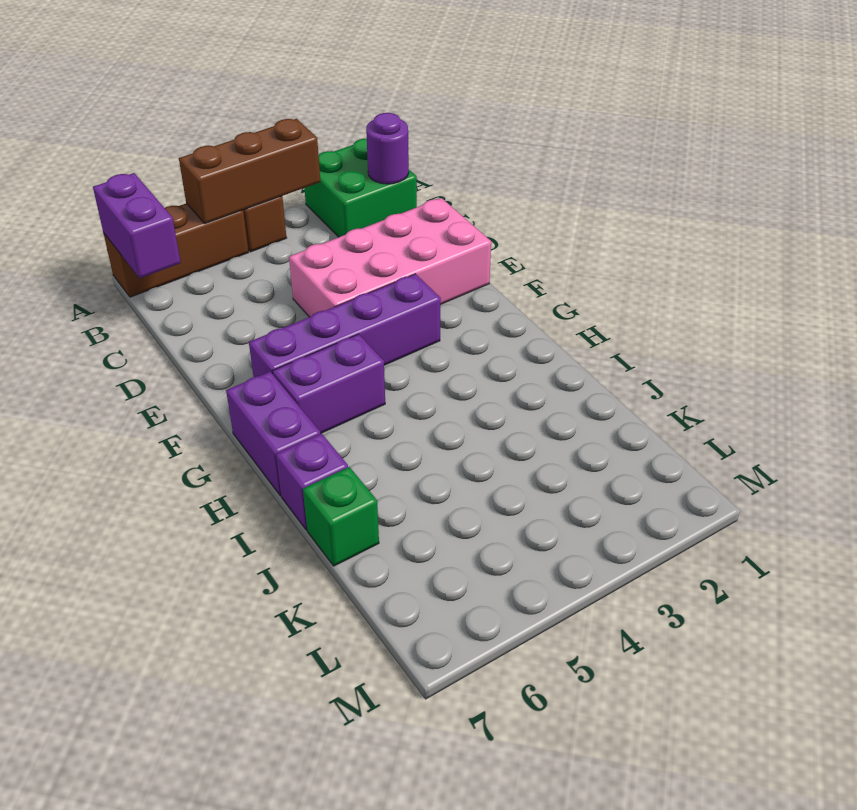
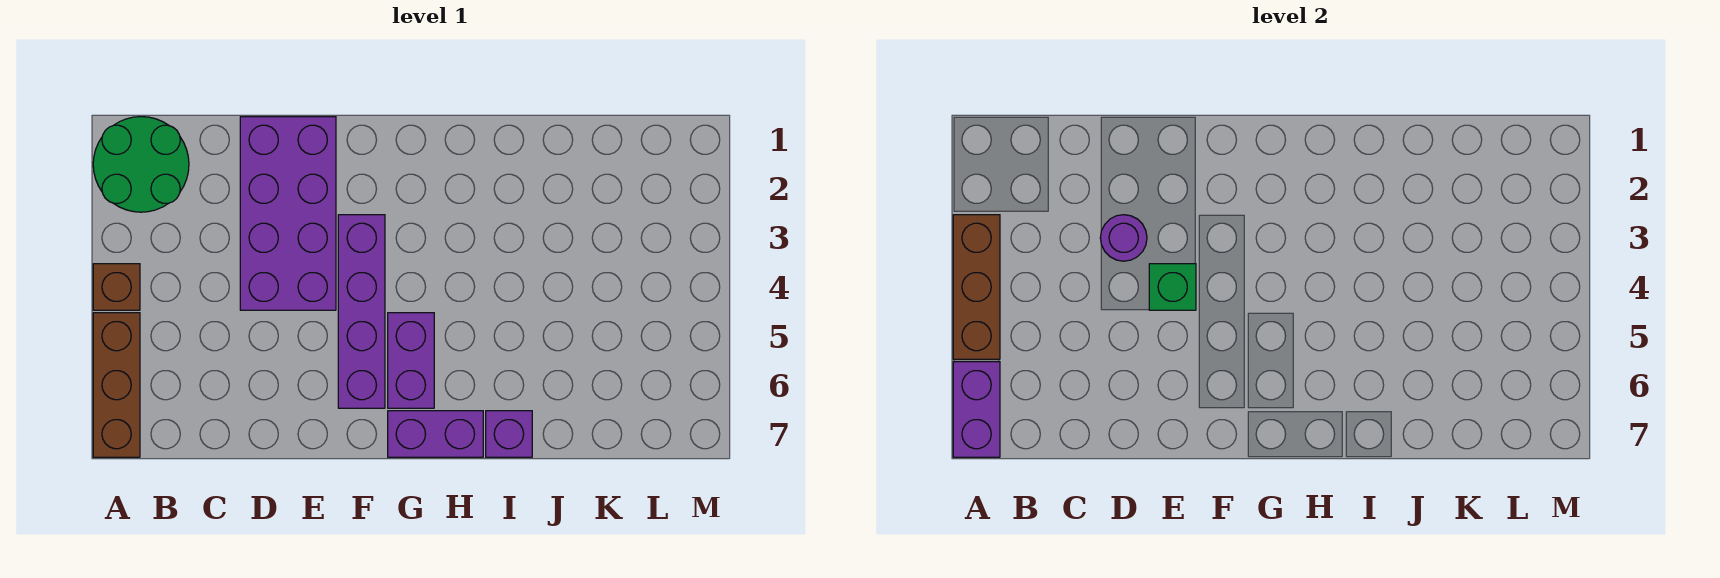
green 2x2 brick [304,138,417,237] -> green 2x2 round brick [93,117,189,212]
purple 1x2 brick [93,173,181,278] -> purple 1x2 brick turned to [953,362,1000,457]
purple 1x1 round brick [366,113,409,184] -> purple 1x1 round brick moved to [1100,215,1147,261]
pink 2x4 brick [289,198,491,317] -> purple 2x4 brick [240,117,336,310]
green 1x1 brick [303,467,379,566] -> green 1x1 brick moved to [1149,264,1196,310]

